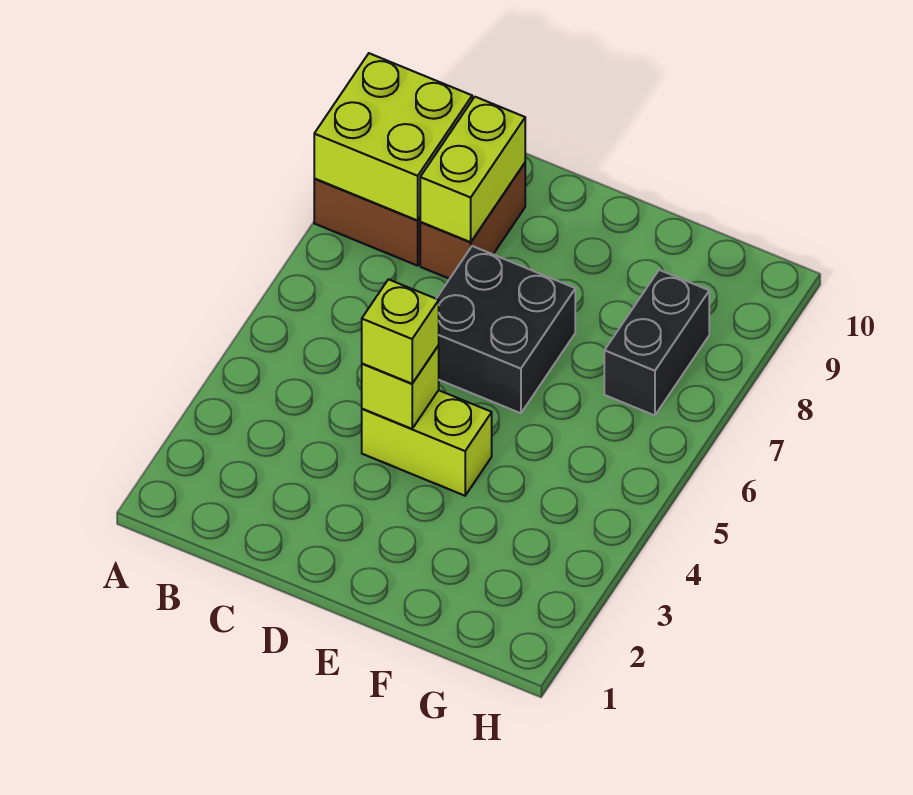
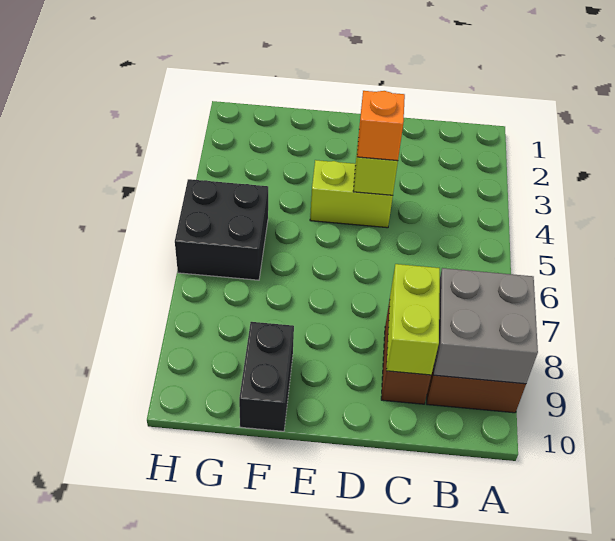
lime 2x2 brick [314,53,472,220] -> grey 2x2 brick [434,268,538,384]
lime 1x1 brick [362,279,439,384] -> orange 1x1 brick [357,91,405,161]
black 2x2 brick [436,246,575,413] -> black 2x2 brick moved to [175,179,268,280]
black 1x2 brick [604,270,709,415] -> black 1x2 brick moved to [239,322,294,431]

